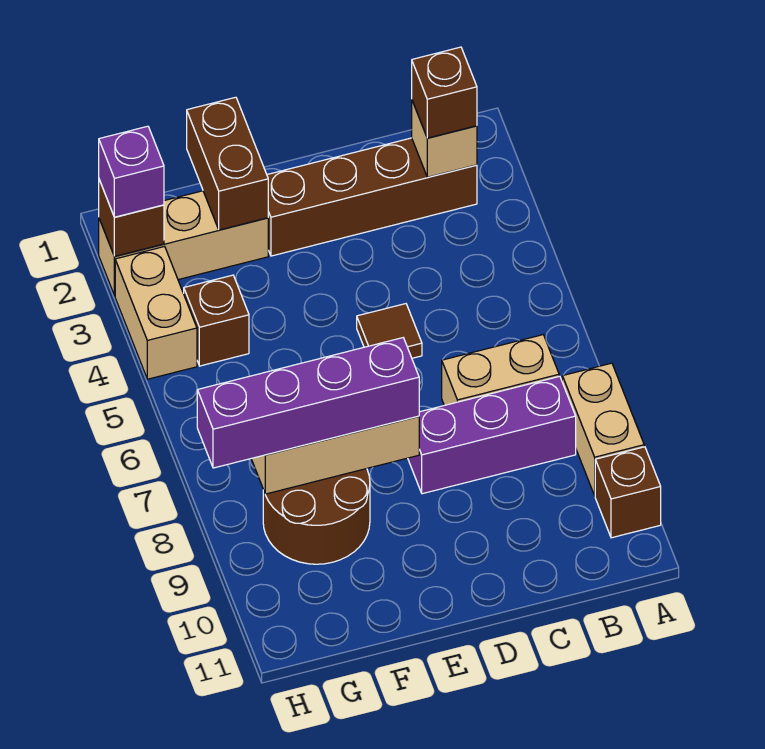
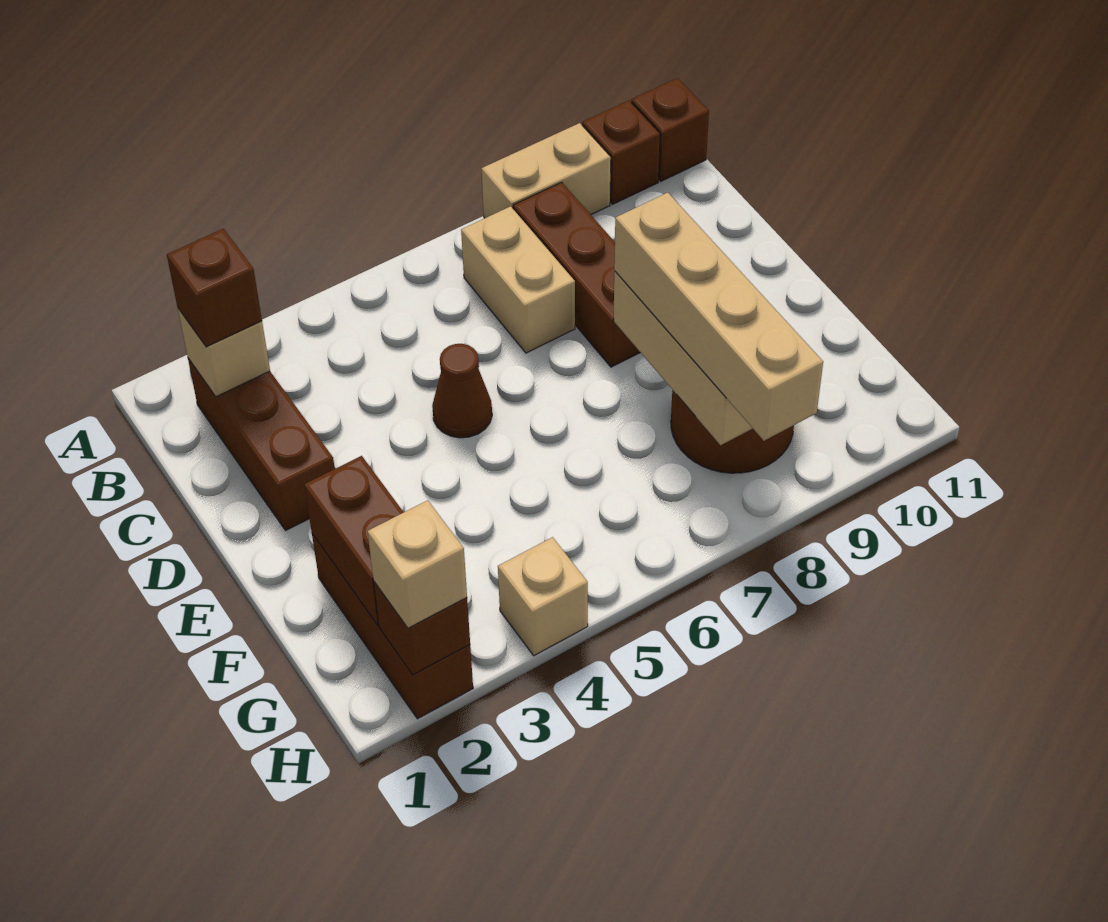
brown 1x4 brick [267,138,477,256] -> brown 1x3 brick [188,358,335,530]
purple 1x3 brick [408,376,576,494] -> brown 1x3 brick [513,182,640,367]
brown 1x1 tile [357,304,422,358] -> brown 1x1 cone [432,344,492,438]
purple 1x4 brick [197,338,419,468] -> tan 1x4 brick [614,193,823,441]
brown 1x2 brick [187,97,268,230] -> brown 1x2 brick turned to [304,456,404,625]
tan 1x3 brick [99,191,268,295] -> brown 1x3 brick [312,534,473,719]
brown 1x1 brick [184,275,249,366] -> brown 1x1 brick moved to [631,78,709,181]
purple 1x1 brick [99,126,164,217] -> tan 1x1 brick [367,500,467,628]
tan 1x2 brick [115,246,197,379] -> tan 1x1 brick [498,537,588,656]

